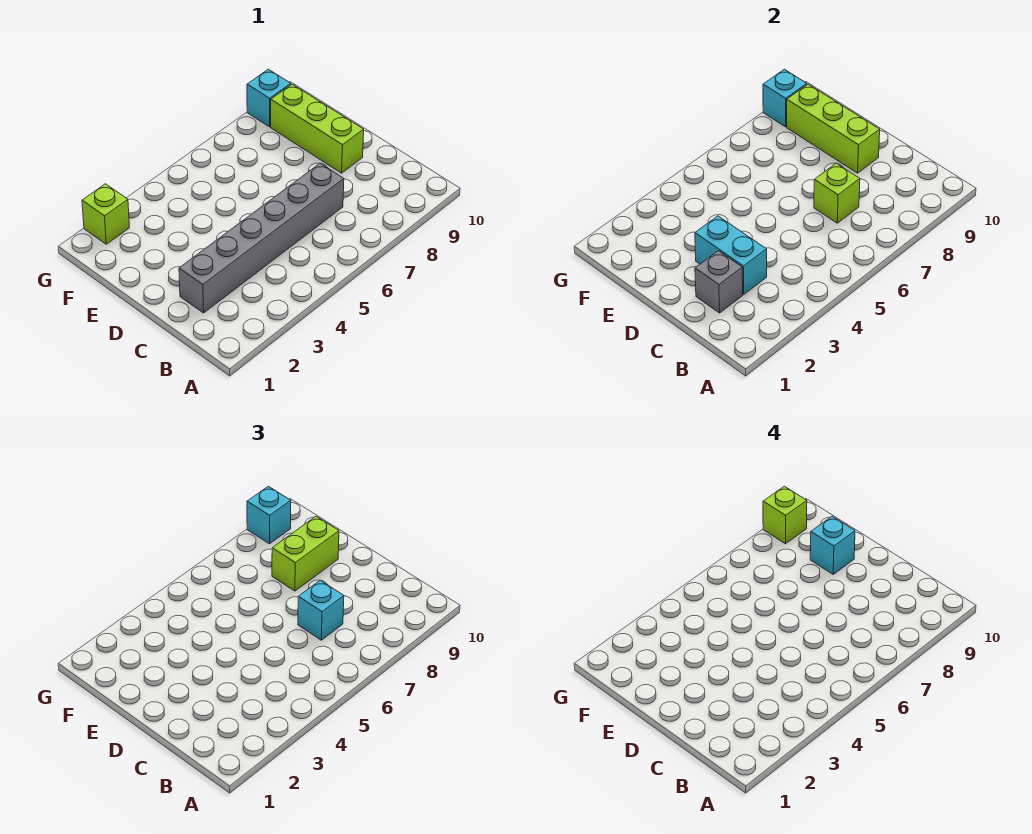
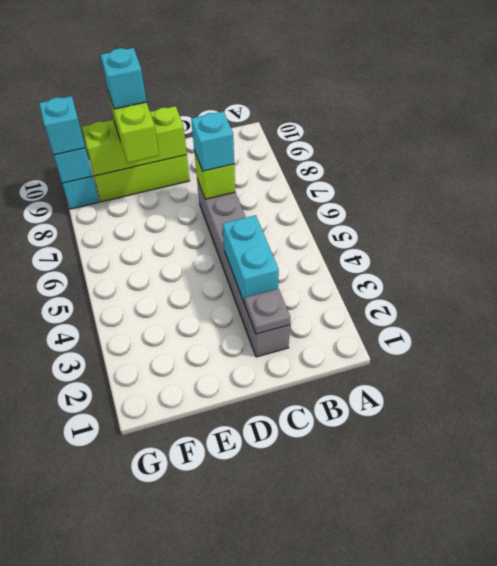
grey 1x1 brick [695,251,743,313] -> grey 1x1 plate [245,289,290,334]
cyan 1x2 brick [695,216,767,295] -> cyan 1x2 brick turned to [223,215,279,304]
lime 1x1 brick [82,184,129,244] -> none
lime 1x1 brick [763,486,807,544] -> none

